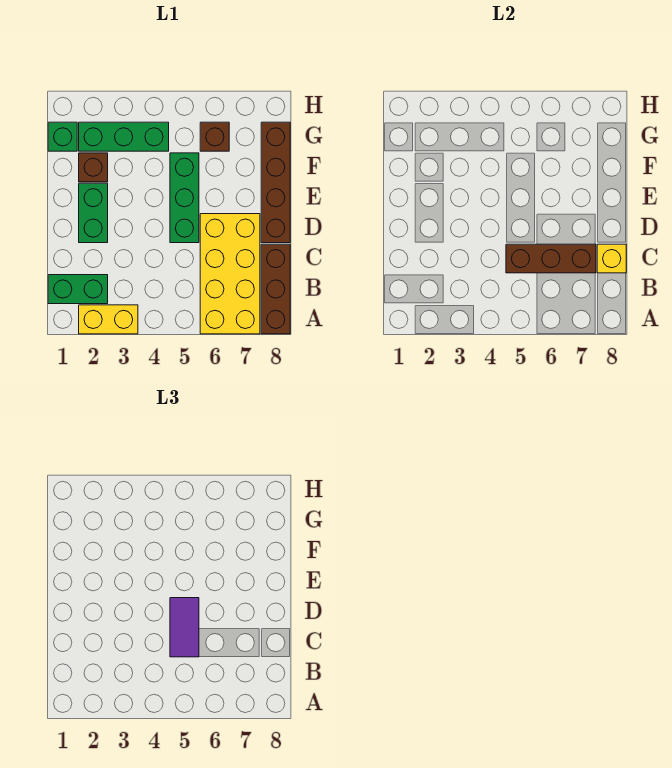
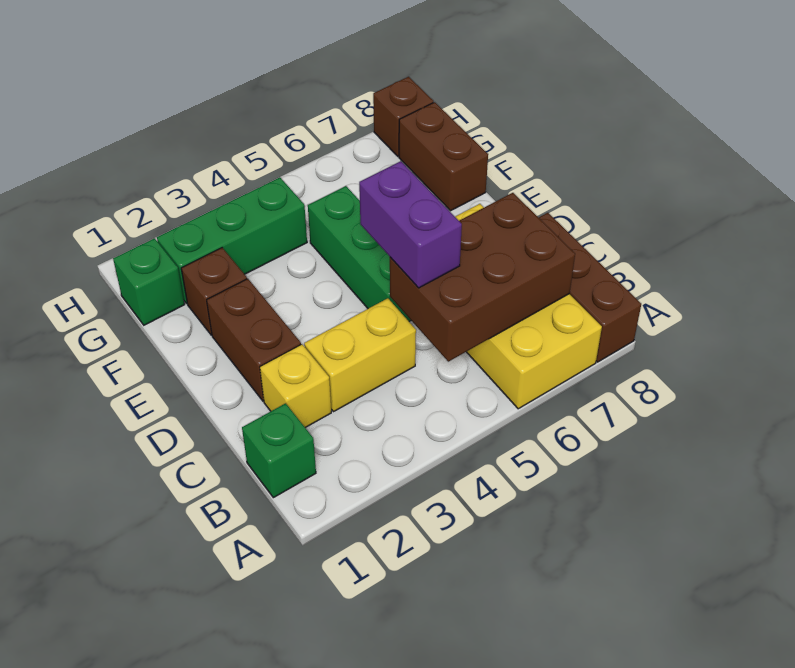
yellow 1x2 brick [79,305,138,334] -> yellow 1x2 brick moved to [304,298,416,411]
green 1x2 brick [48,275,108,304] -> green 1x1 brick [242,403,316,498]
brown 1x3 brick [506,244,596,273] -> brown 2x3 brick [390,193,575,362]
purple 1x2 tile [170,598,199,657] -> purple 1x2 brick [359,161,462,288]
yellow 1x1 brick [597,244,626,273] -> yellow 1x1 brick moved to [260,344,331,428]
green 1x2 brick [79,183,108,243] -> brown 1x2 brick [207,279,301,401]
brown 1x4 brick [261,122,290,243] -> brown 1x2 brick [399,102,488,211]
brown 1x1 brick [200,122,229,151] -> brown 1x1 brick moved to [373,77,434,157]

